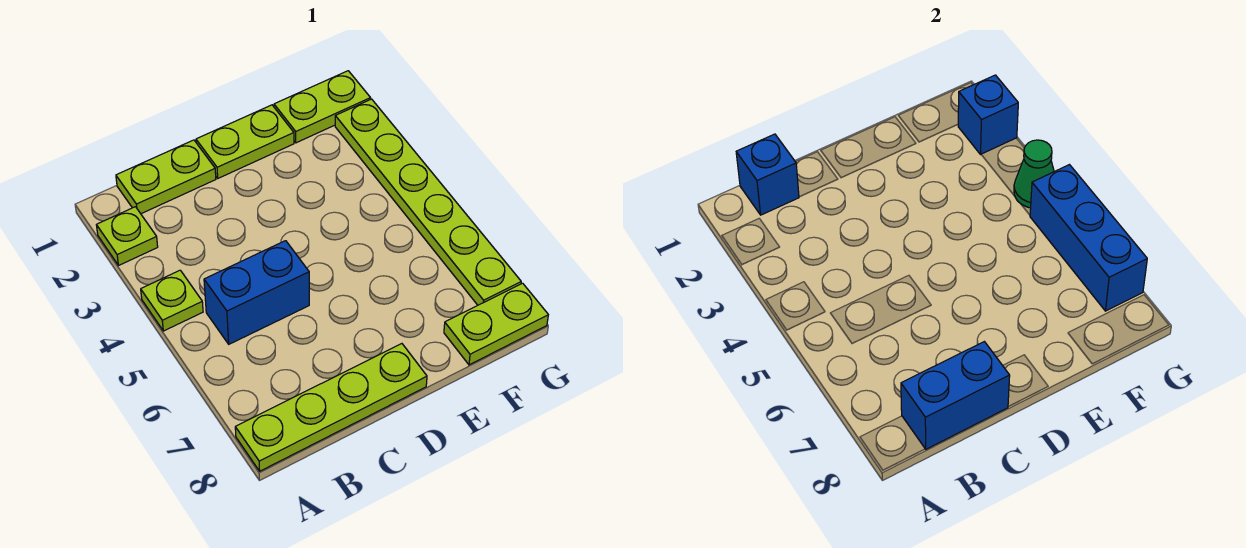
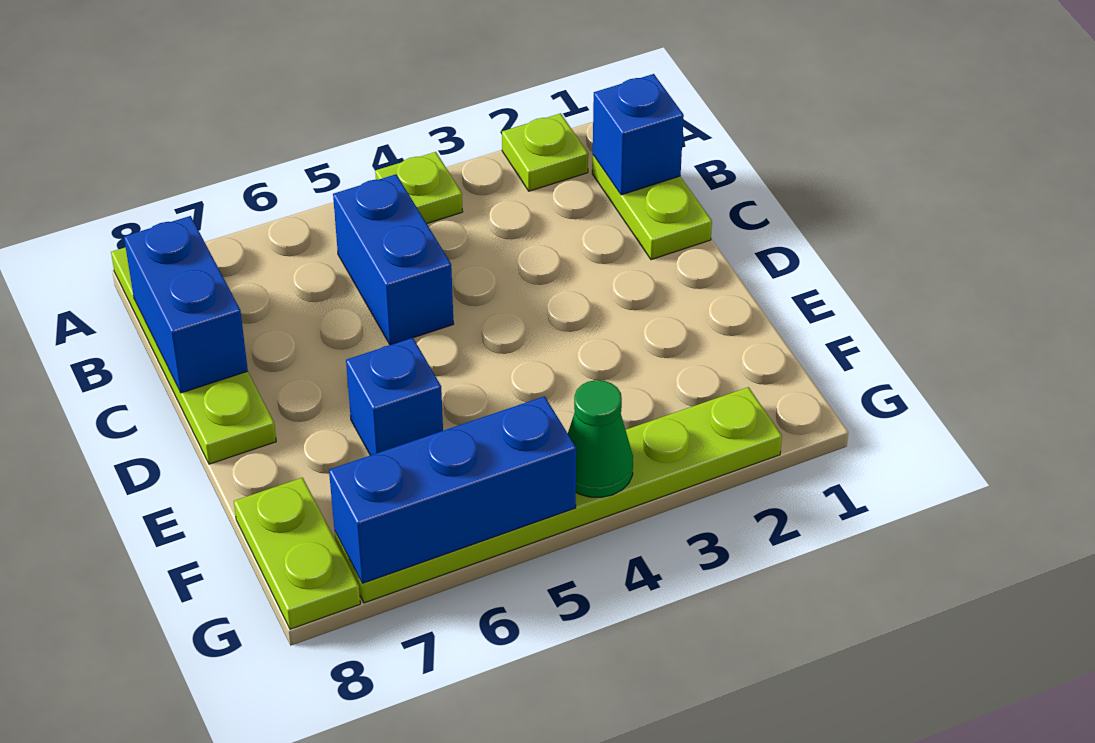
lime 1x2 plate [196,105,294,178] -> none
lime 1x2 plate [274,71,371,143] -> none
blue 1x1 brick [958,75,1018,154] -> blue 1x1 brick moved to [346,338,443,455]

